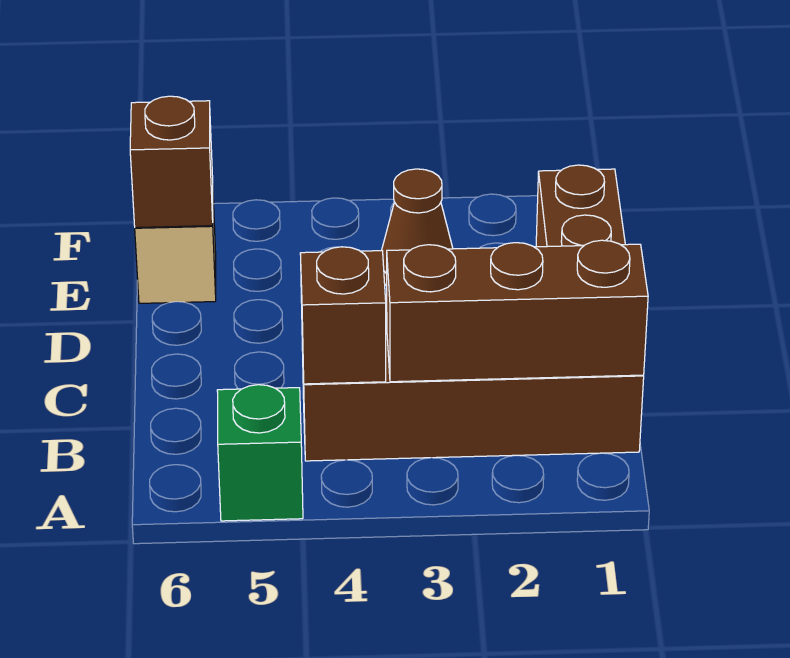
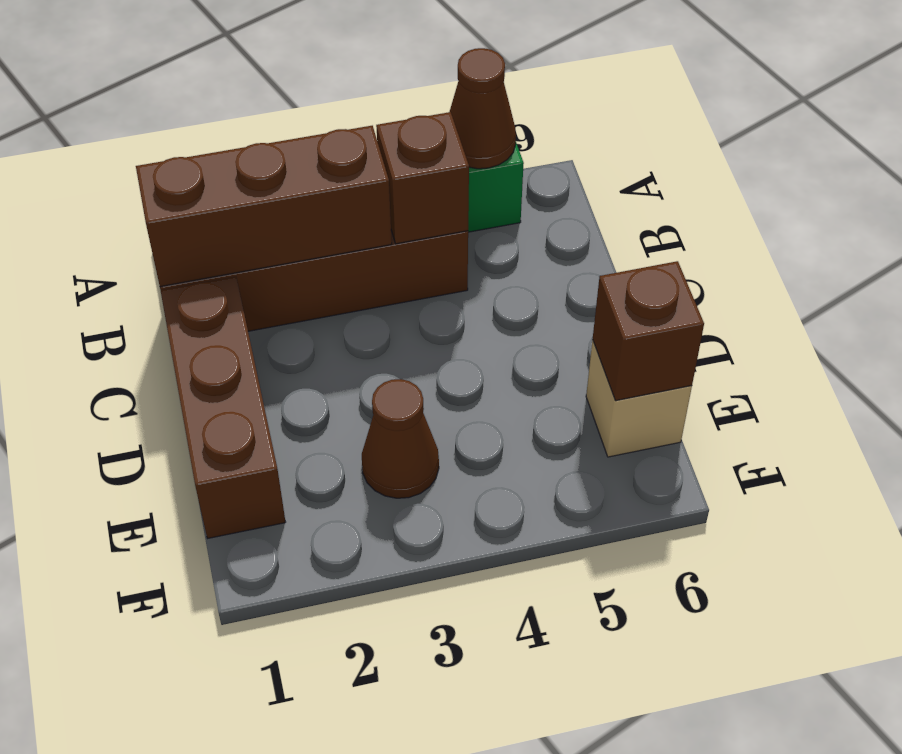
none -> brown 1x1 cone [450,48,516,169]

